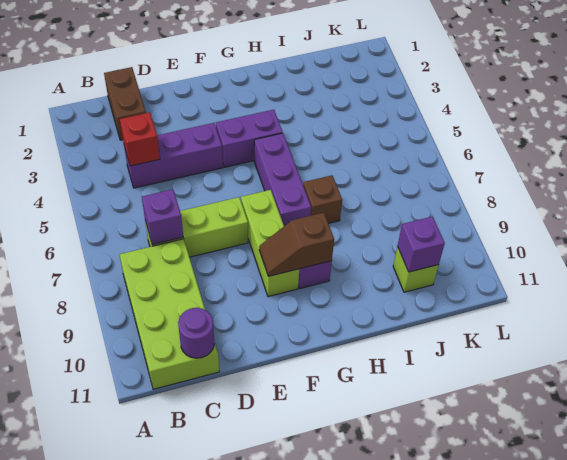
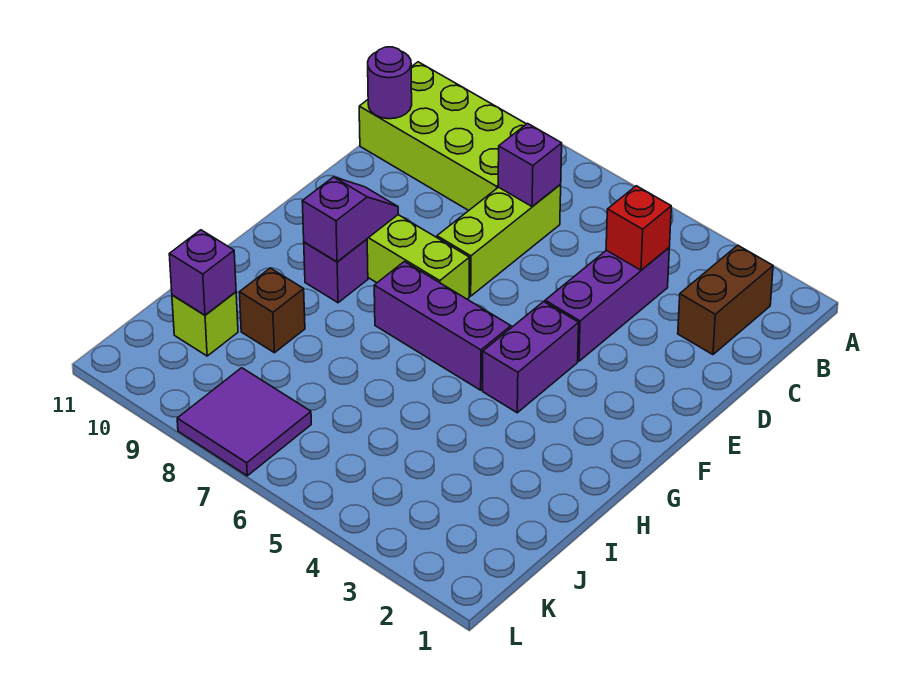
brown 1x2 brick [104,67,146,140] -> brown 1x2 brick turned to [678,245,773,355]
brown 1x2 slope [259,213,334,276] -> purple 1x2 slope [302,177,398,262]
brown 1x1 brick [303,175,342,224] -> brown 1x1 brick moved to [239,268,305,353]
none -> purple 2x2 tile [177,368,311,476]

